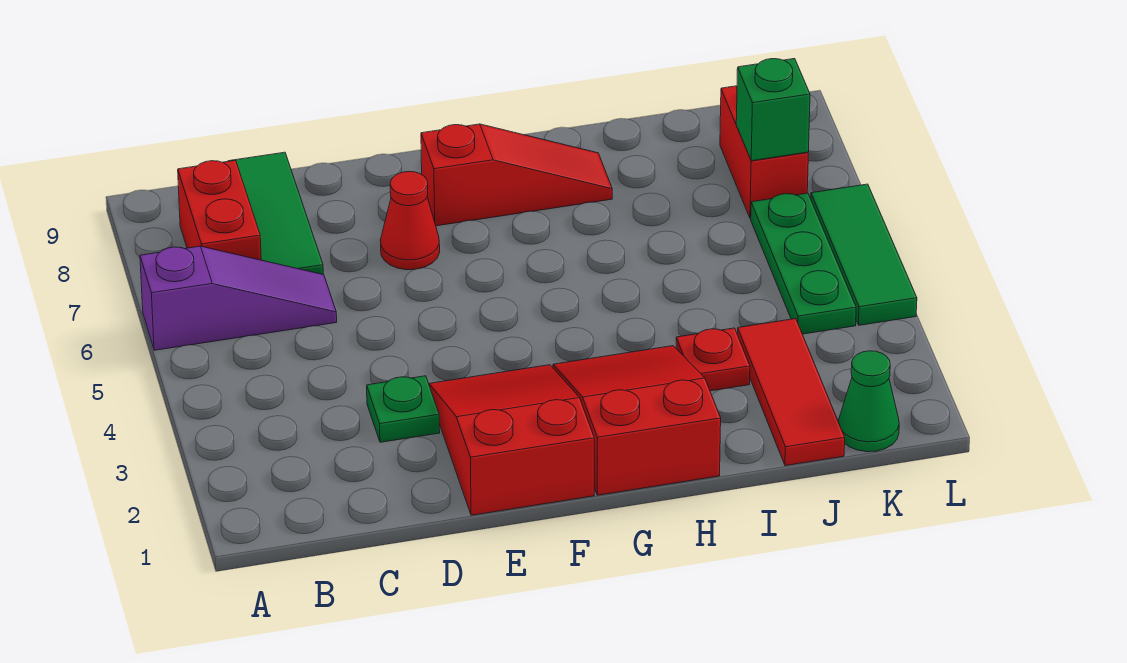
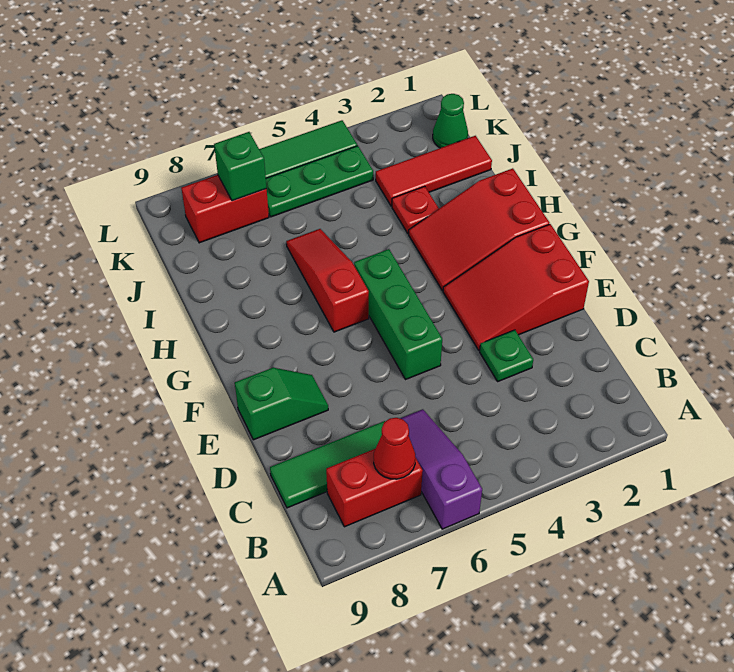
none -> green 1x3 brick [354,249,442,380]
red 1x1 cone [381,171,440,270] -> red 1x1 cone moved to [374,418,415,479]
none -> green 1x2 slope [235,368,328,440]
red 1x3 slope [421,124,612,226] -> red 1x3 slope moved to [286,229,369,332]

